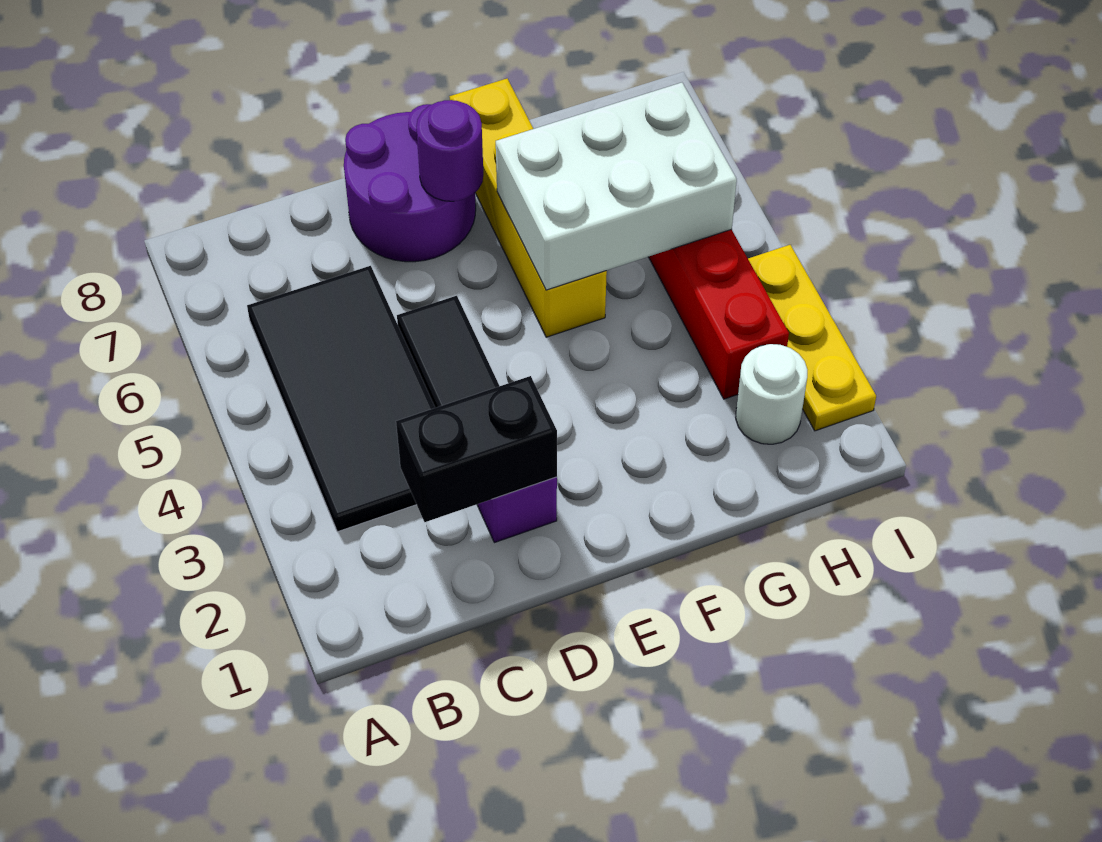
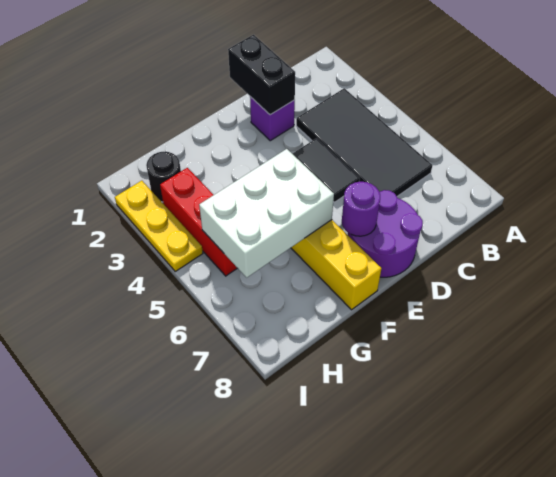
black 1x2 brick [396,376,557,522] -> black 1x2 brick turned to [228,35,295,115]
white 1x1 round brick [736,344,807,444] -> black 1x1 round brick [146,152,181,202]

